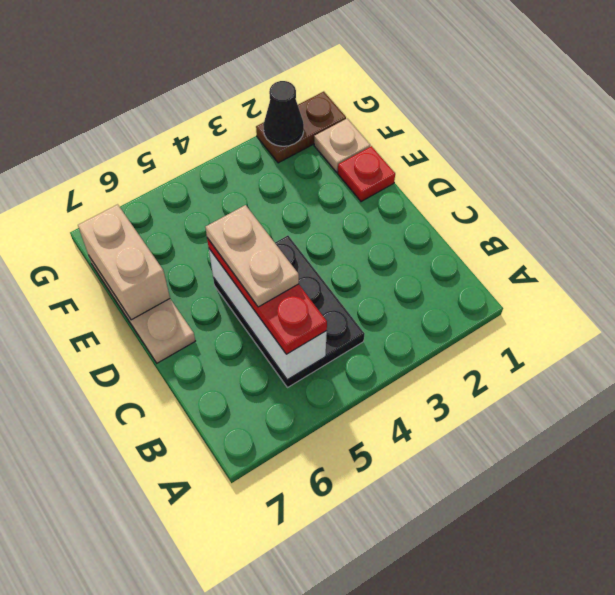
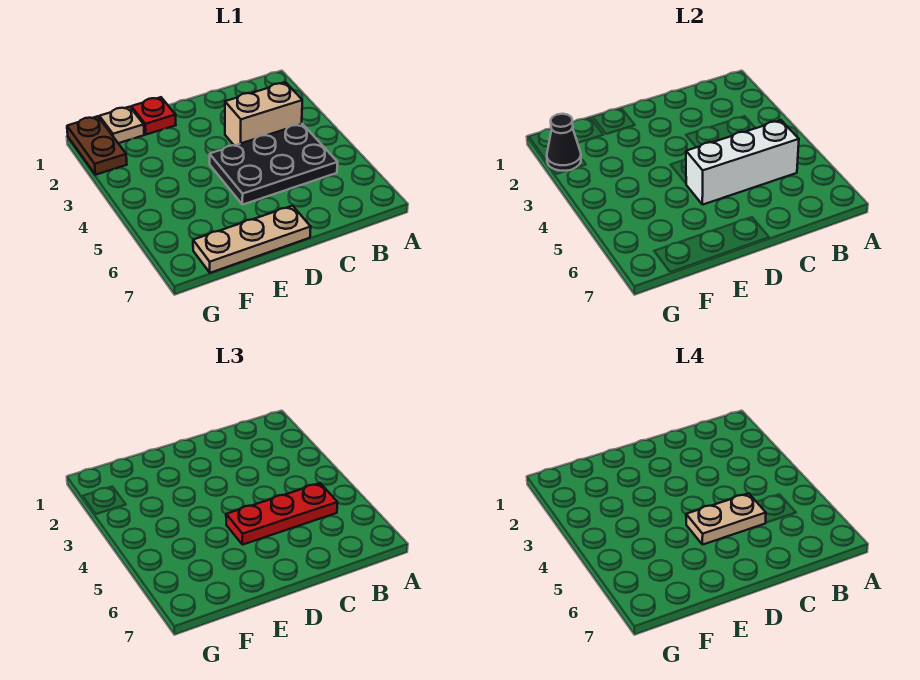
tan 1x2 brick [78,204,170,320] -> tan 1x2 brick moved to [225,83,302,146]

